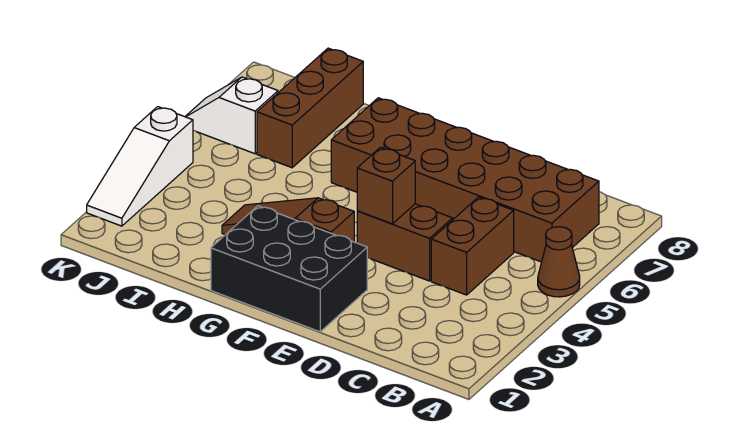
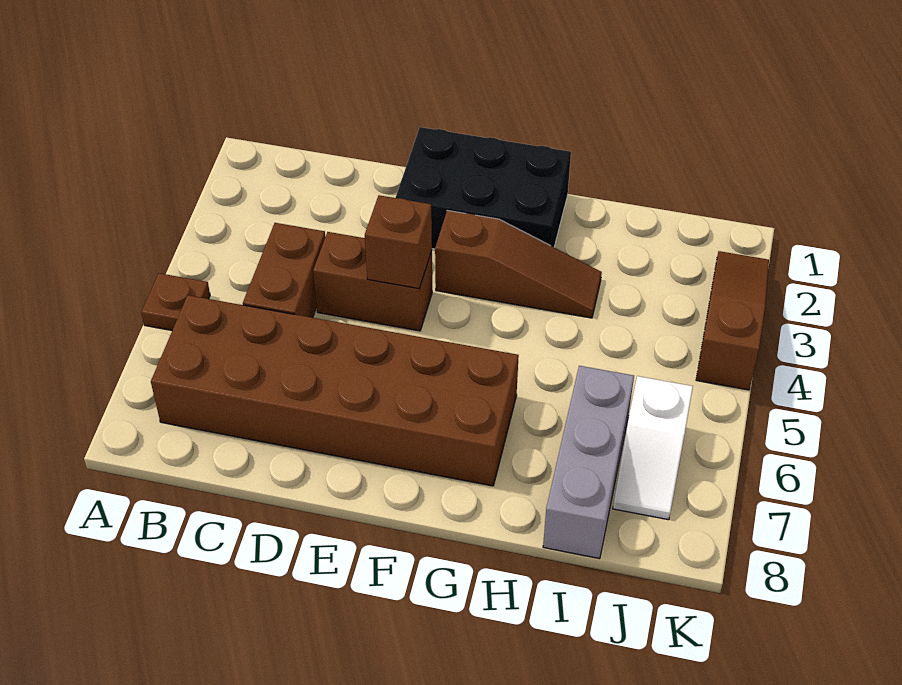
brown 1x1 cone [538,227,580,297] -> brown 1x1 plate [141,273,210,330]
brown 1x3 brick [257,48,363,168] -> grey 1x3 brick [543,366,634,559]
white 1x2 slope [185,77,278,154] -> white 1x2 slope turned to [613,376,693,520]
white 1x3 slope [87,107,193,226] -> brown 1x3 slope [696,251,769,390]

